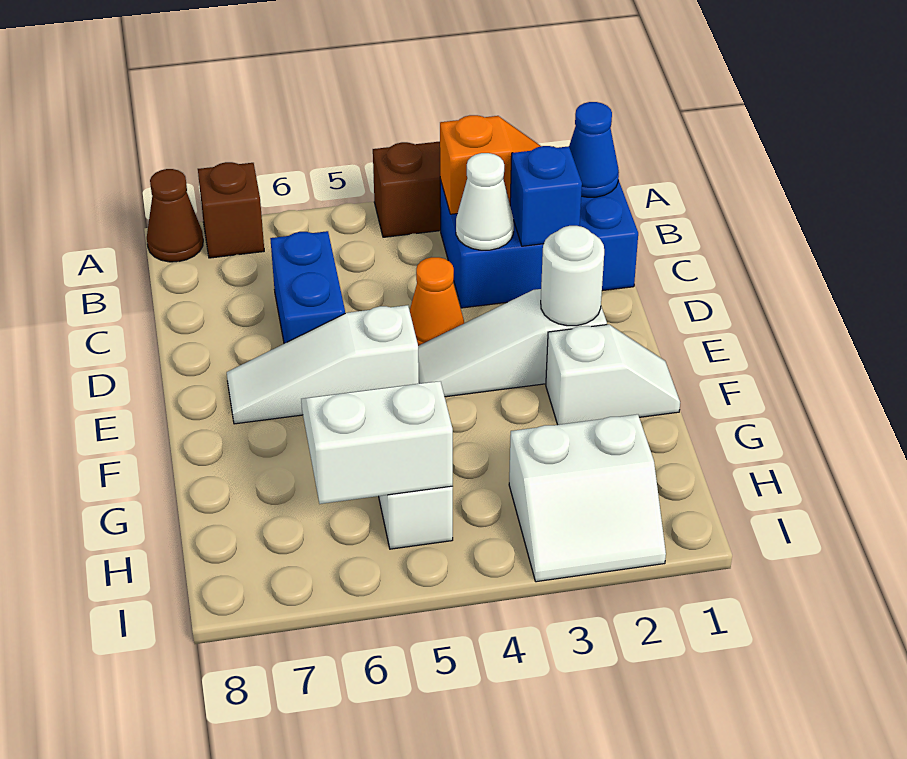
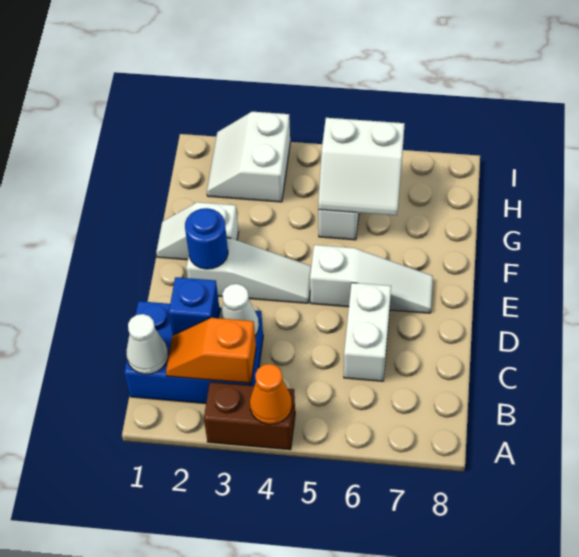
brown 1x1 brick [198,162,264,258] -> none
brown 1x1 cone [147,169,203,262] -> none
blue 1x1 cone [569,102,619,197] -> white 1x1 cone [126,314,168,374]
blue 1x2 brick [270,231,345,344] -> white 1x2 brick [344,283,391,381]
orange 1x1 cone [410,257,464,346] -> orange 1x1 cone moved to [250,364,292,424]
white 1x1 round brick [541,226,604,326] -> blue 1x1 round brick [185,208,228,269]
white 2x2 slope [509,414,666,582] -> white 2x2 slope turned to [207,112,290,202]

